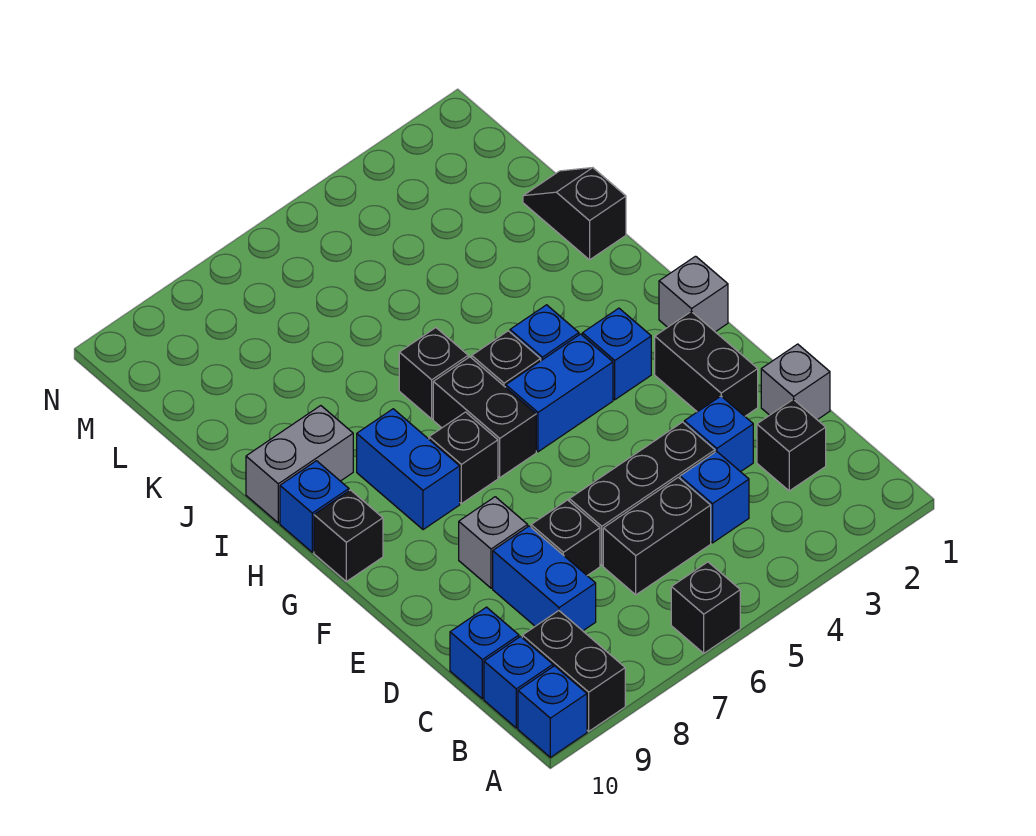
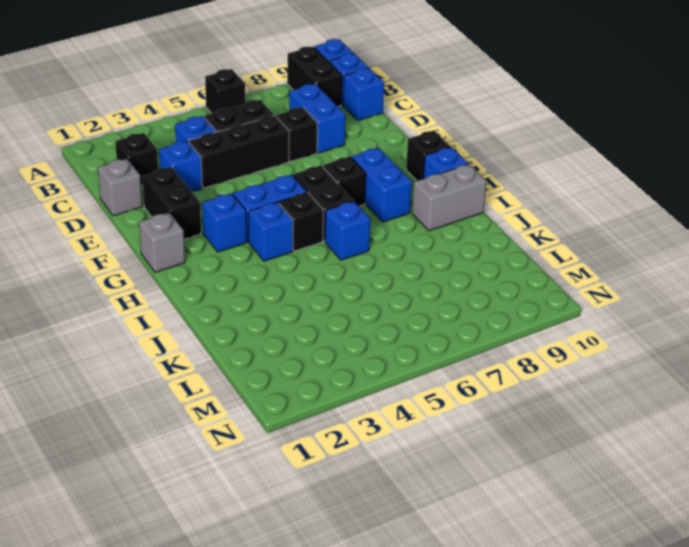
grey 1x1 brick [459,497,528,588] -> none
black 1x1 brick [399,328,468,419] -> blue 1x1 brick [325,201,370,260]
black 1x2 slope [523,168,626,260] -> none

